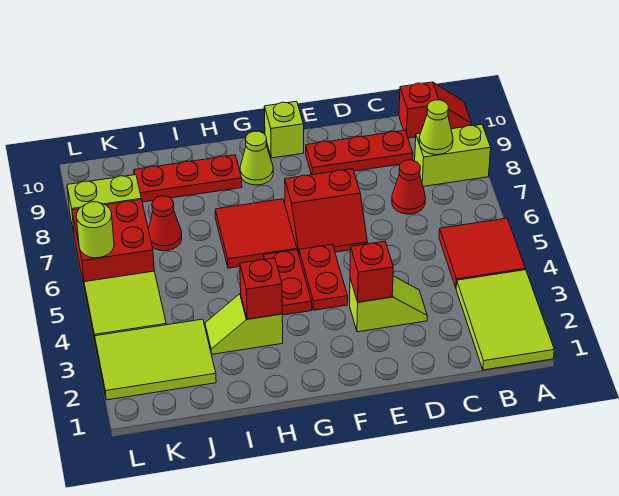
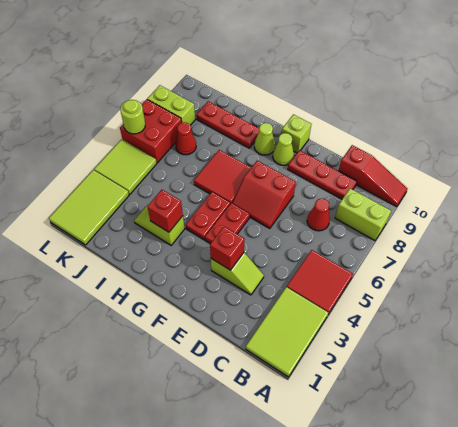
red 1x2 slope [399,82,472,138] -> red 1x3 slope [339,145,407,207]
lime 1x1 cone [419,100,453,155] -> lime 1x1 cone moved to [273,133,294,165]
lime 2x3 tile [95,319,216,400] -> lime 2x3 tile turned to [49,170,129,245]

